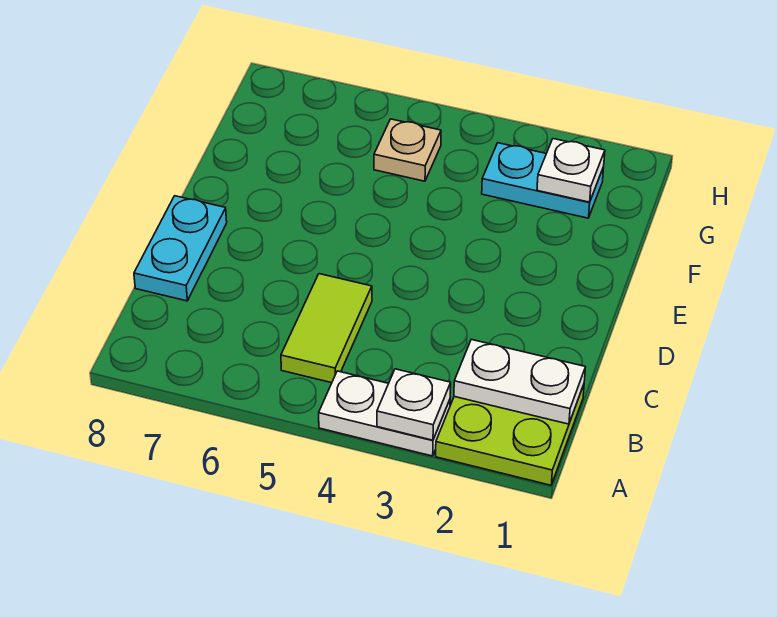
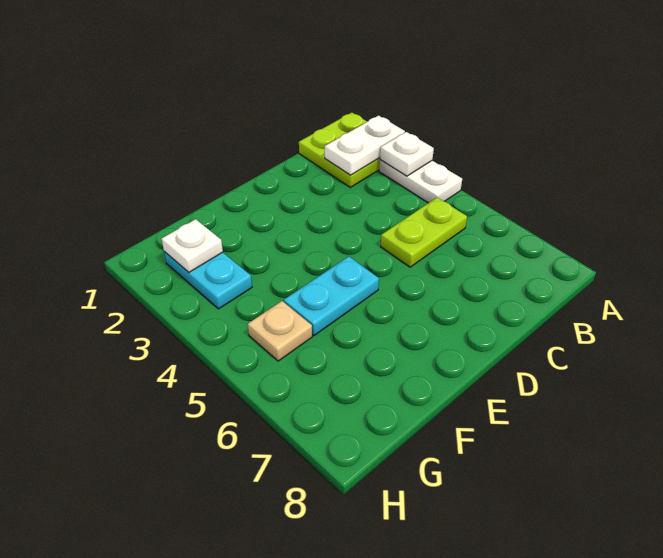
white 1x2 plate [454,339,585,424] -> white 1x2 plate turned to [325,116,405,175]
lime 1x2 tile [281,274,372,383] -> lime 1x2 plate [381,197,467,267]
cyan 1x2 plate [134,196,227,301] -> cyan 1x2 plate moved to [284,256,379,336]

